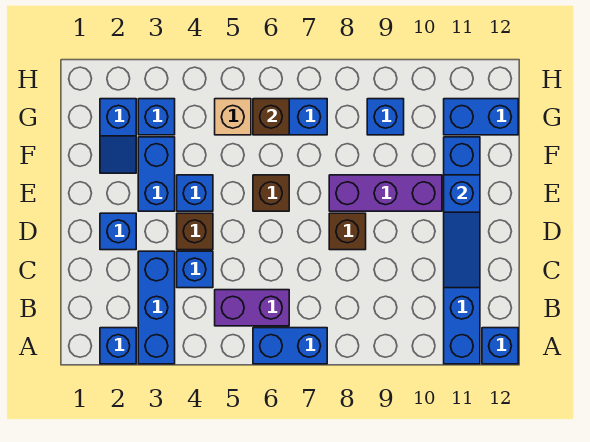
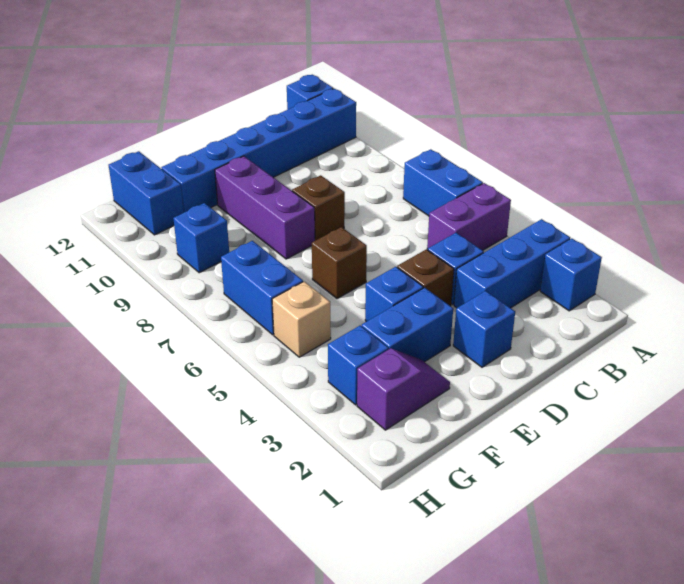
purple 1x2 brick [215,290,289,326] -> purple 1x2 brick turned to [427,183,511,250]
blue 1x3 slope [444,175,480,288] -> none
blue 1x2 slope [100,99,136,173] -> purple 1x2 slope [357,348,450,430]
brown 1x1 brick [253,99,289,135] -> none

